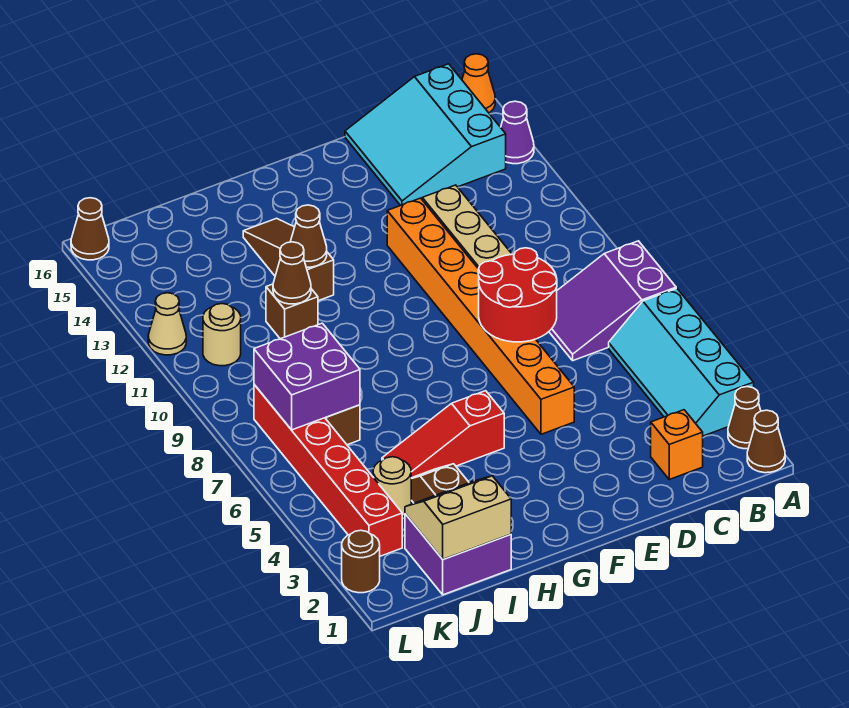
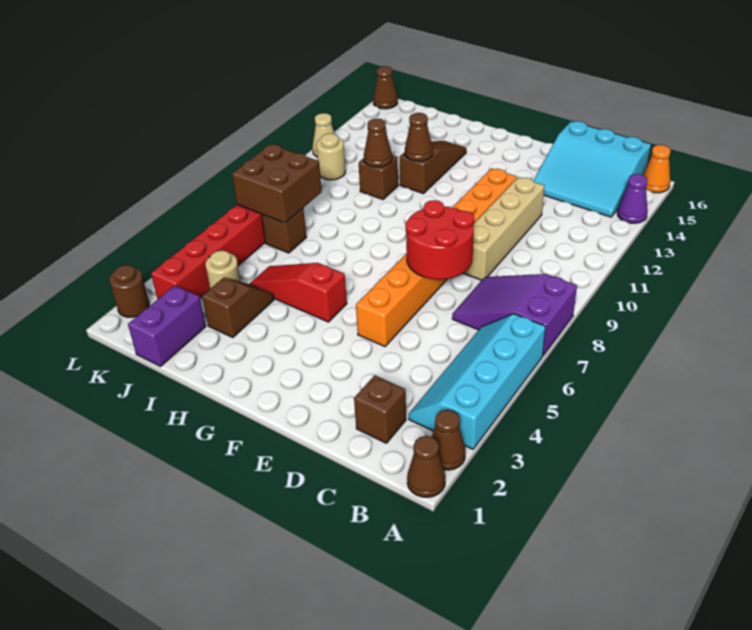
cyan 3x3 slope [345,64,506,206] -> cyan 3x3 slope turned to [534,121,651,217]
orange 1x1 brick [651,410,703,479] -> brown 1x1 brick [354,375,406,443]
purple 2x2 brick [405,514,511,595] -> purple 1x2 brick [128,286,206,366]
tan 2x2 slope [405,476,511,559] -> none
purple 2x2 brick [254,323,360,430] -> brown 2x2 brick [232,144,322,223]

